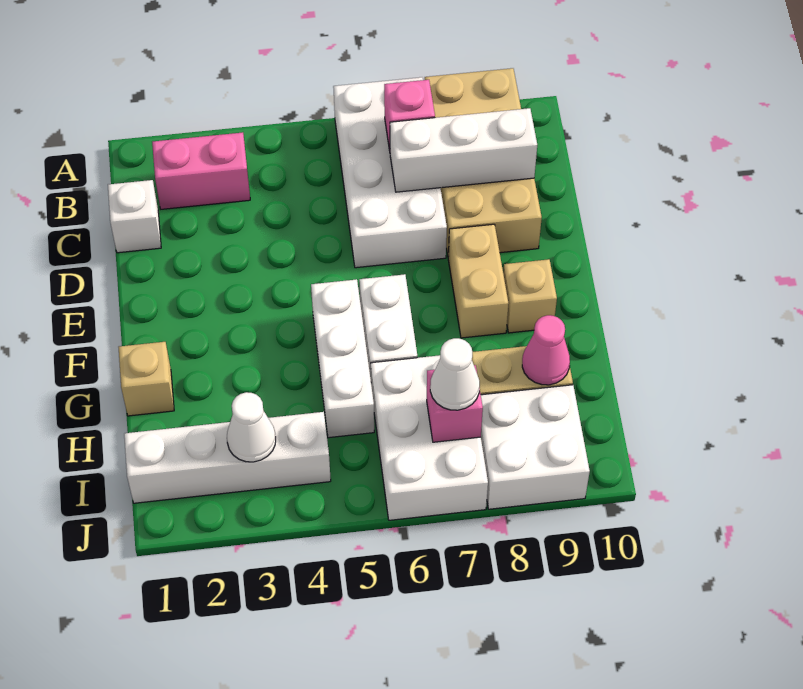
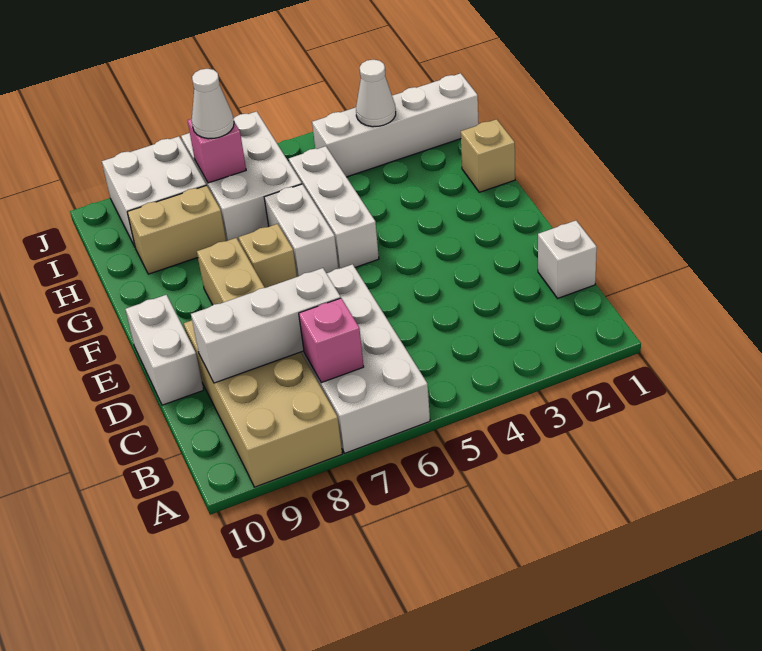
pink 1x2 brick [152,132,250,209] -> none
none -> white 1x2 brick [125,295,204,405]
tan 1x1 brick [503,259,557,333] -> tan 1x1 brick moved to [239,224,297,288]
pink 1x1 cone [522,315,570,385] -> none

